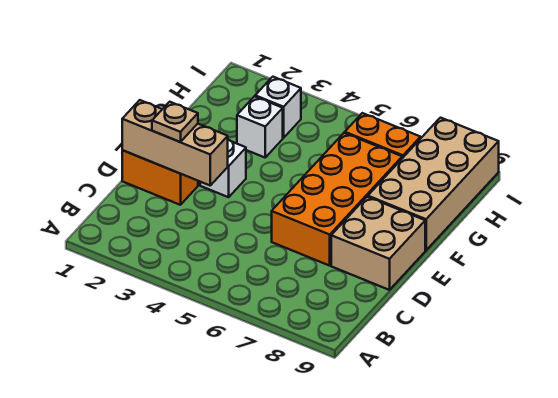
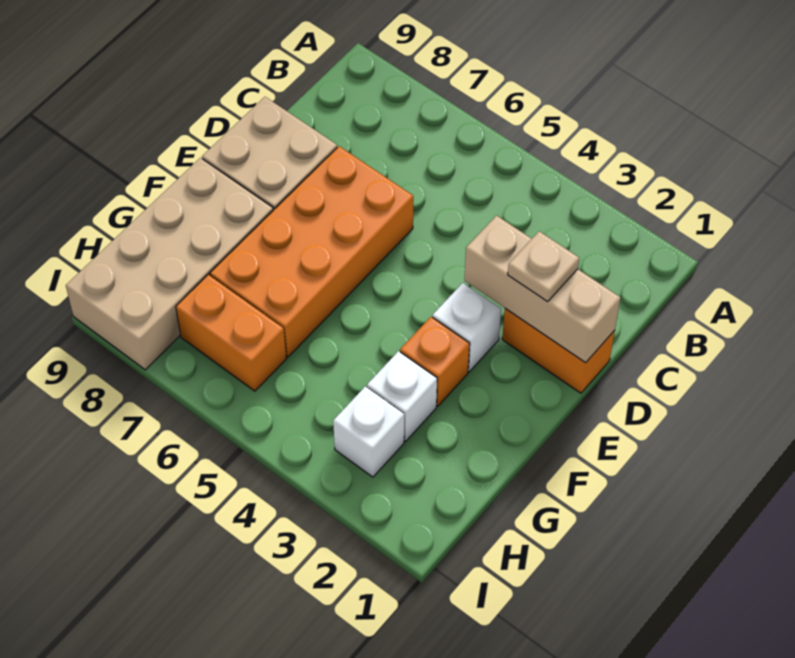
none -> orange 1x1 brick [400,317,470,406]

